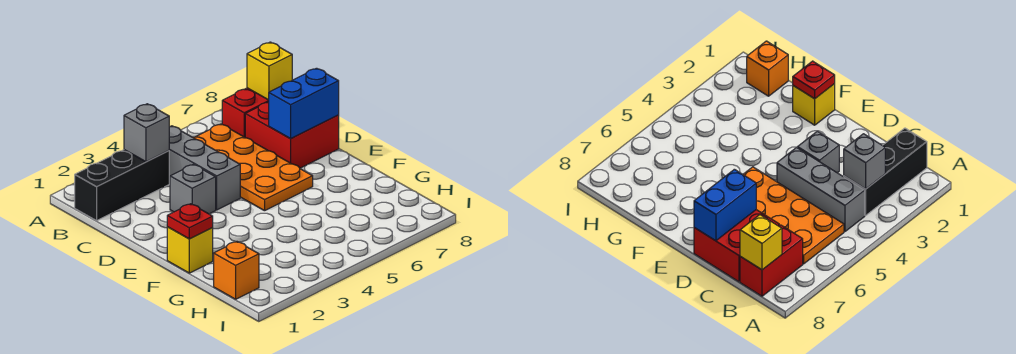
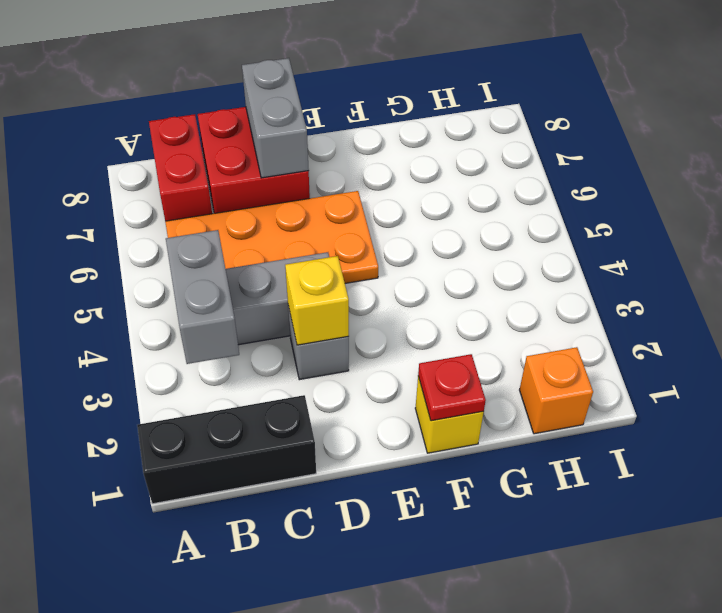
black 1x3 brick [75,150,169,221] -> black 1x3 brick turned to [137,395,316,504]
grey 1x1 brick [124,104,169,162] -> grey 1x2 brick [166,230,239,364]
yellow 1x1 brick [247,42,292,100] -> yellow 1x1 brick moved to [285,256,349,345]
blue 1x2 brick [269,68,339,139] -> grey 1x2 brick [242,58,309,178]

